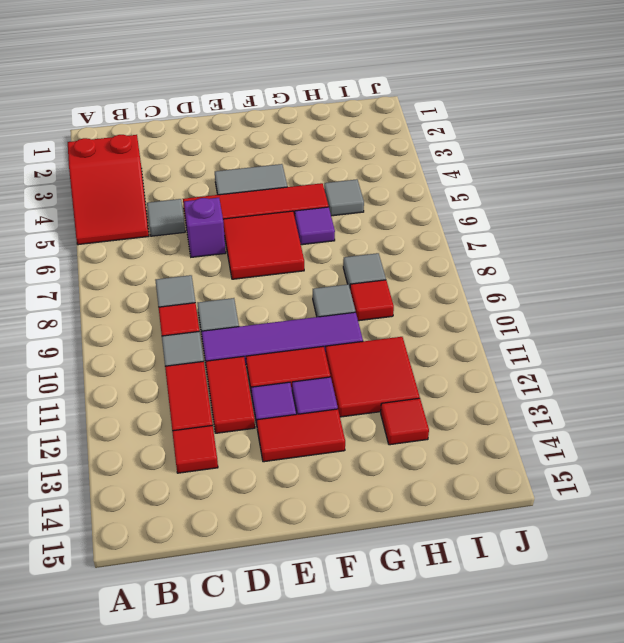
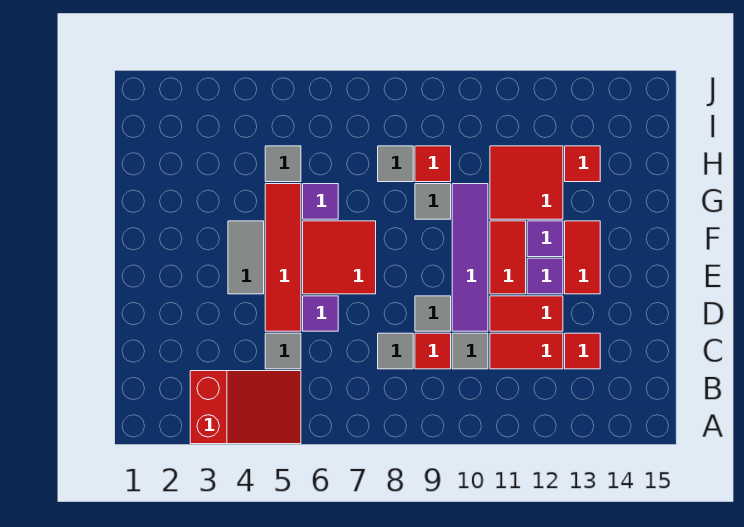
purple 1x1 brick [184,198,226,257] -> purple 1x1 tile [303,296,338,331]

